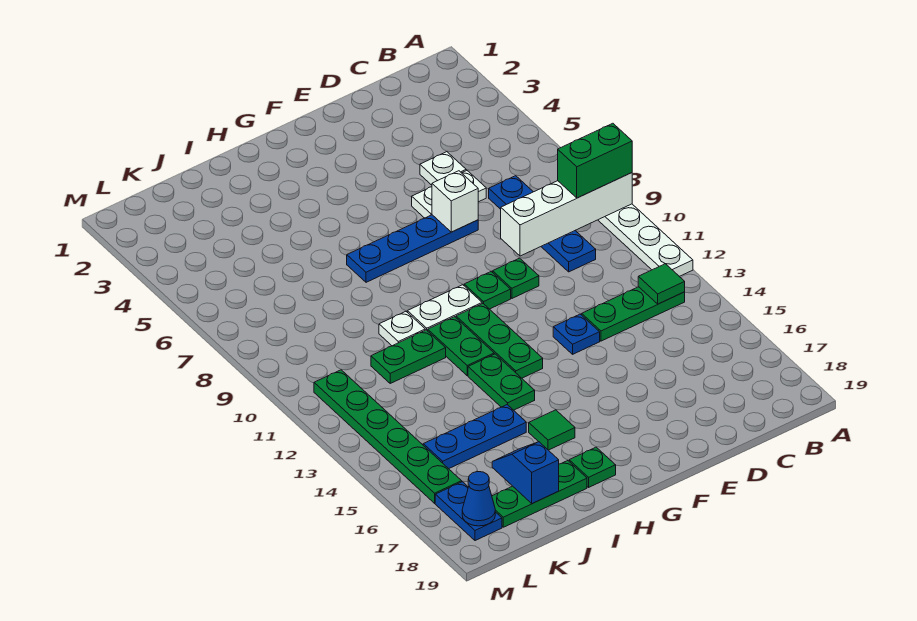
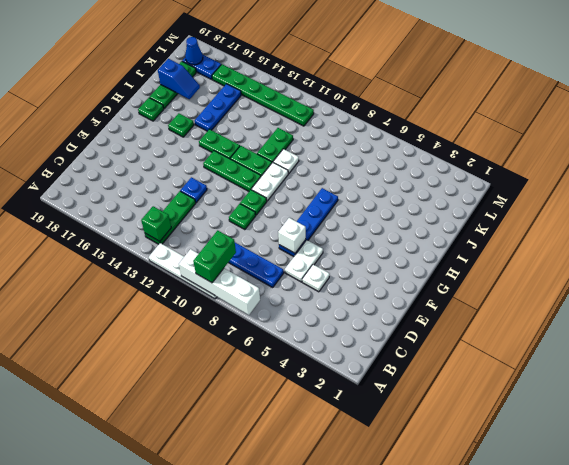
white 1x4 brick [501,173,632,256] -> white 1x4 brick turned to [179,249,260,315]
green 1x1 tile [638,264,685,304] -> green 1x1 brick [141,206,171,241]
green 1x1 tile [529,410,575,450] -> green 1x1 plate [168,113,194,137]

